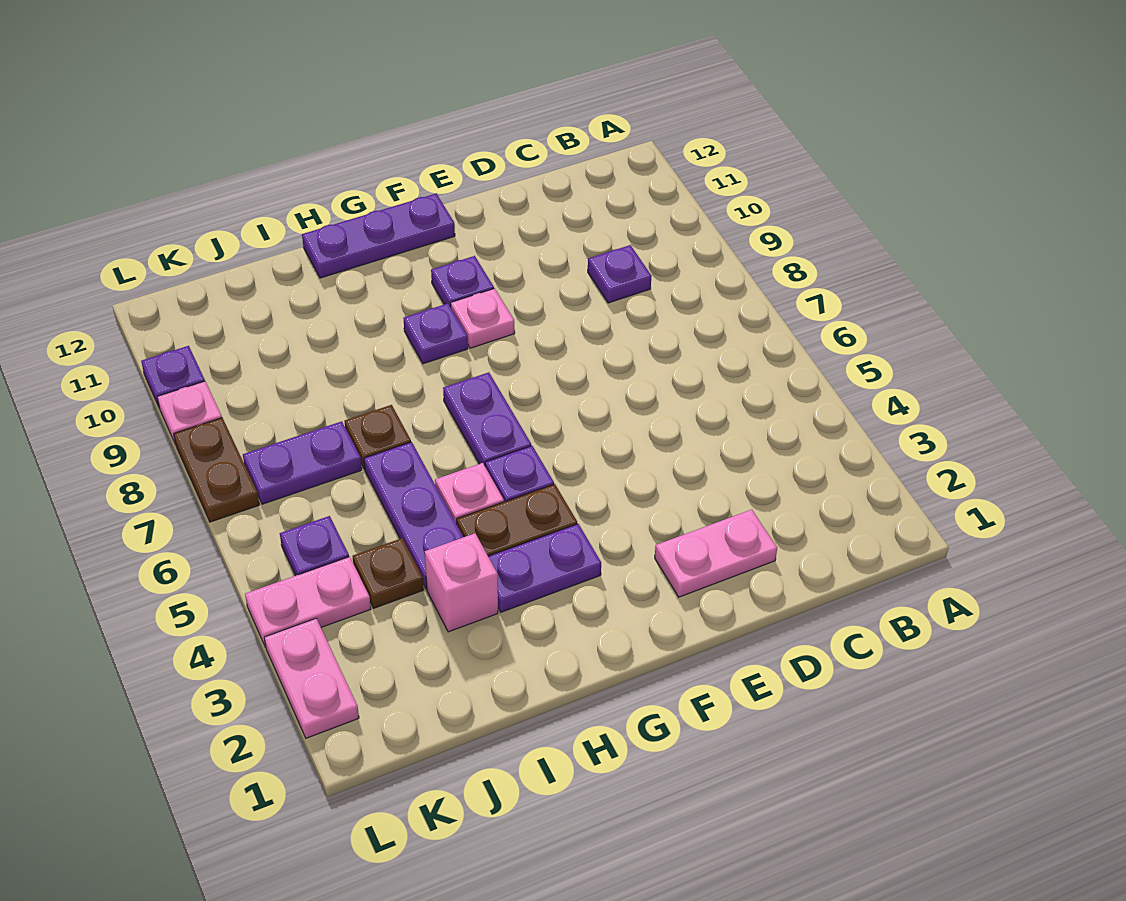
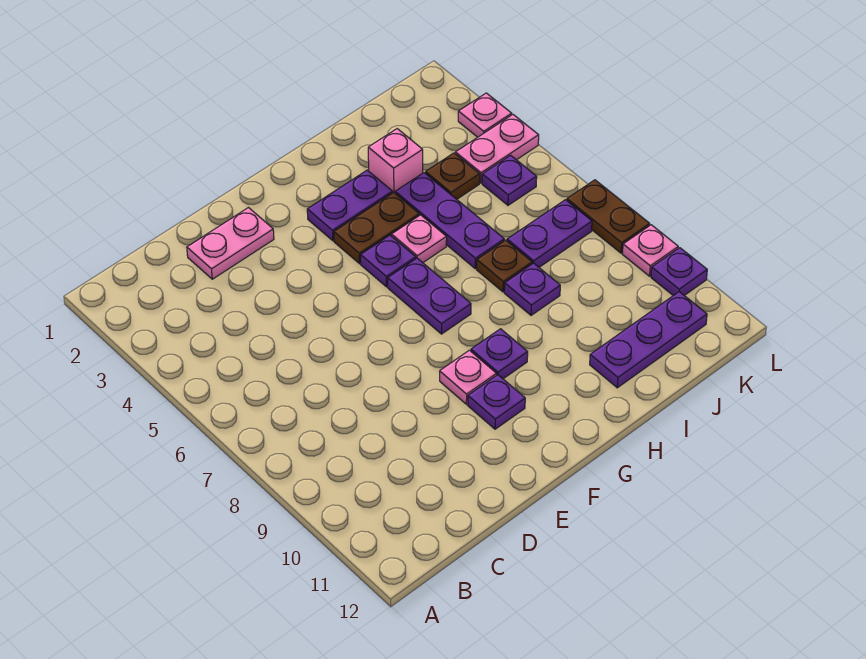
purple 1x1 plate [588,245,651,303] -> purple 1x1 plate moved to [504,263,560,315]
purple 1x3 plate [302,194,455,278] -> purple 1x3 plate moved to [590,292,707,388]
pink 1x2 plate [264,619,359,738] -> pink 1x1 plate [458,93,512,137]

